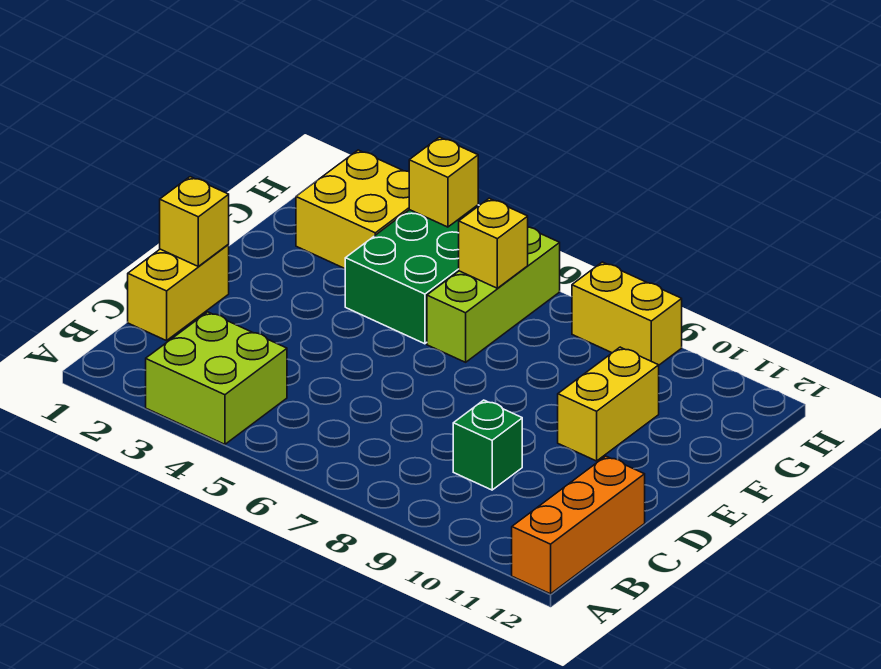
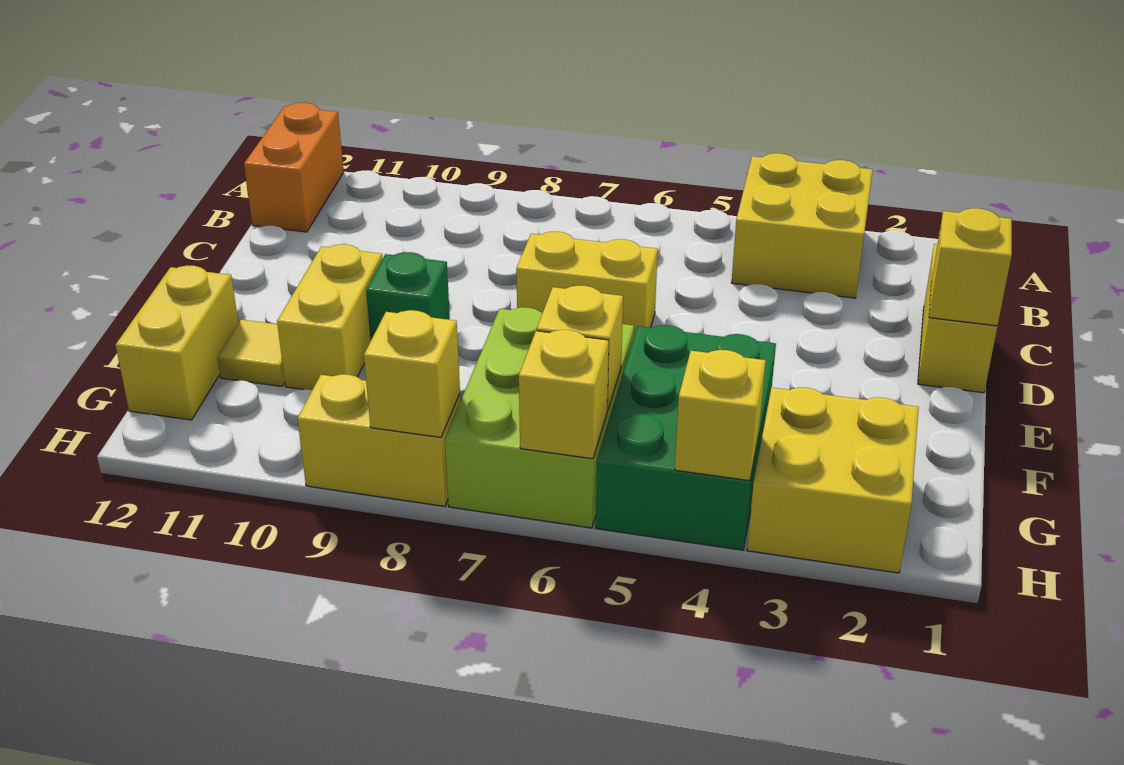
lime 2x2 brick [146,312,287,444] -> yellow 2x2 brick [732,153,873,298]
orange 1x3 brick [512,456,645,594] -> orange 1x2 brick [244,103,344,232]
green 1x1 brick [453,400,522,490] -> green 1x1 brick moved to [366,252,450,340]
none -> yellow 1x2 brick [516,232,658,336]
lime 1x3 brick [427,227,560,362] -> lime 2x3 brick [445,307,634,528]
none -> yellow 1x1 tile [217,320,285,386]
none -> yellow 1x2 brick [116,265,238,420]
none -> yellow 1x1 brick [519,330,609,459]
none -> yellow 1x1 brick [364,310,460,437]

